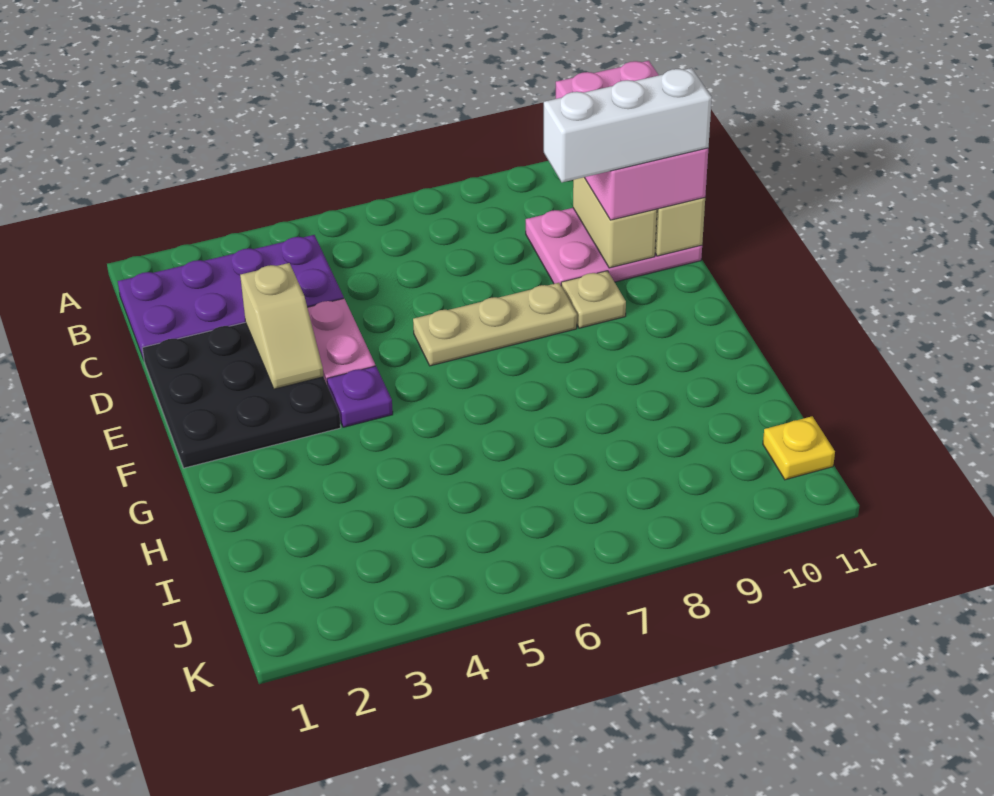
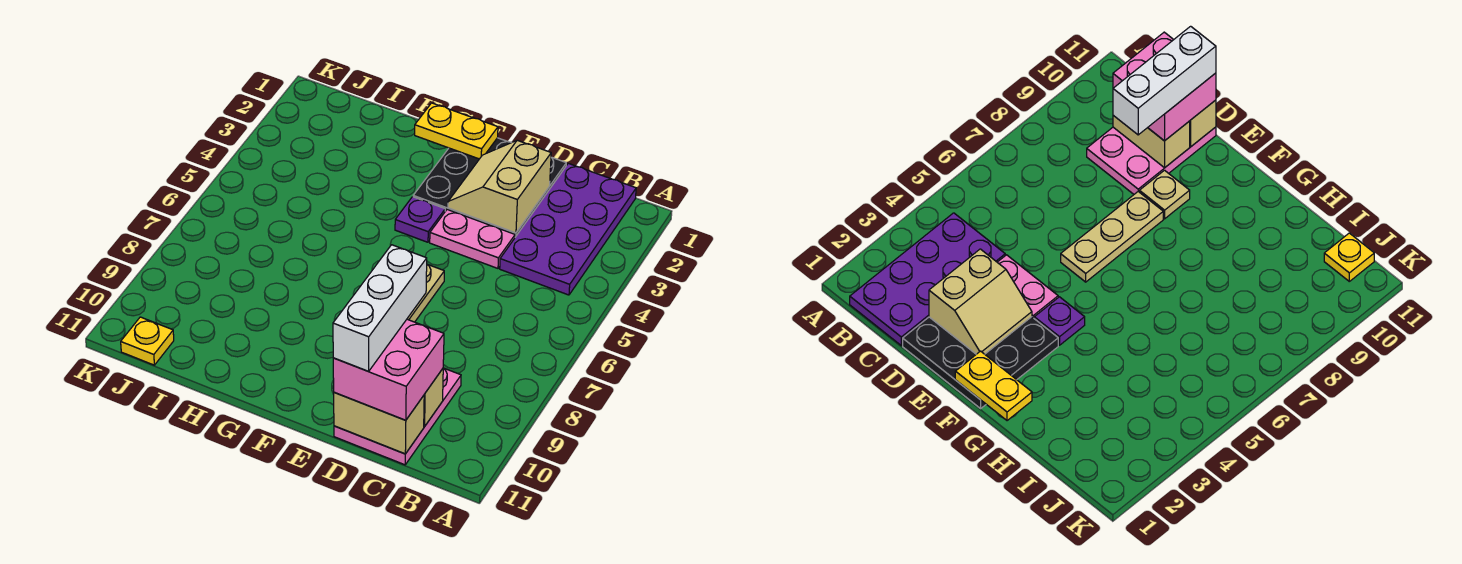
pink 2x3 brick [556,61,708,220] -> pink 2x2 brick [333,319,444,420]
tan 1x2 slope [240,263,324,389] -> tan 2x2 slope [448,140,551,233]
none -> yellow 1x2 plate [415,103,498,159]

